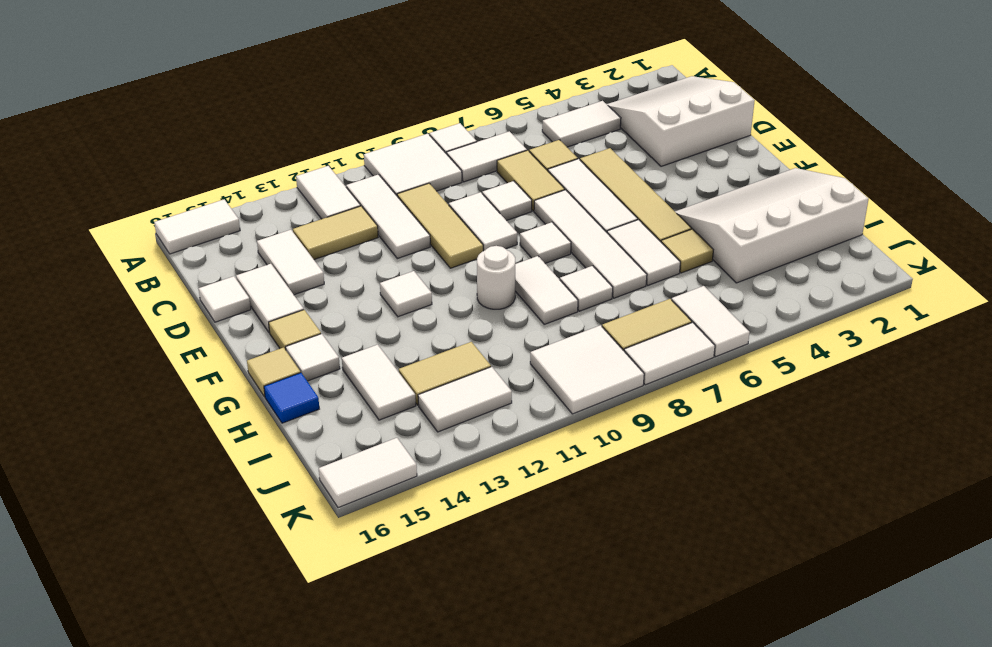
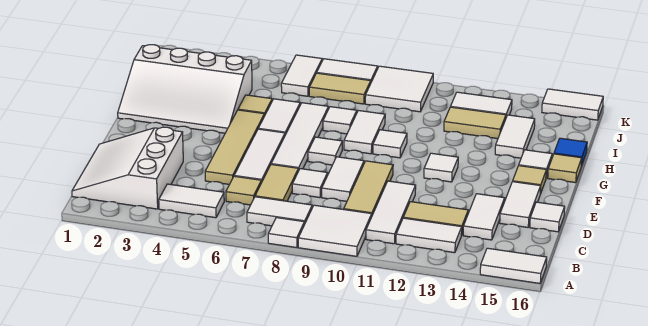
white 1x2 tile [296,166,361,219] -> white 1x2 tile turned to [396,218,462,253]
white 3x3 slope [607,76,755,166] -> white 3x3 slope turned to [72,127,183,209]
white 1x1 round brick [477,246,515,309] -> white 1x1 tile [373,130,407,158]

